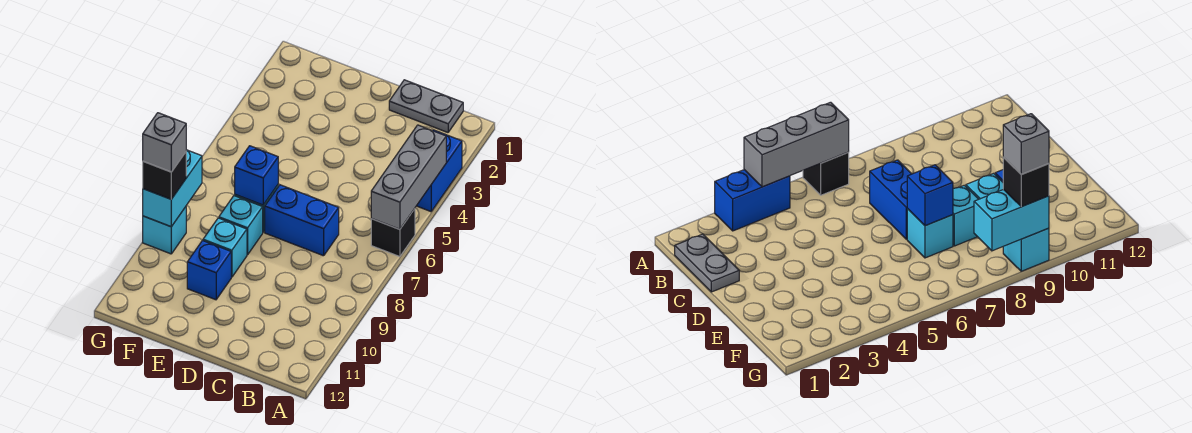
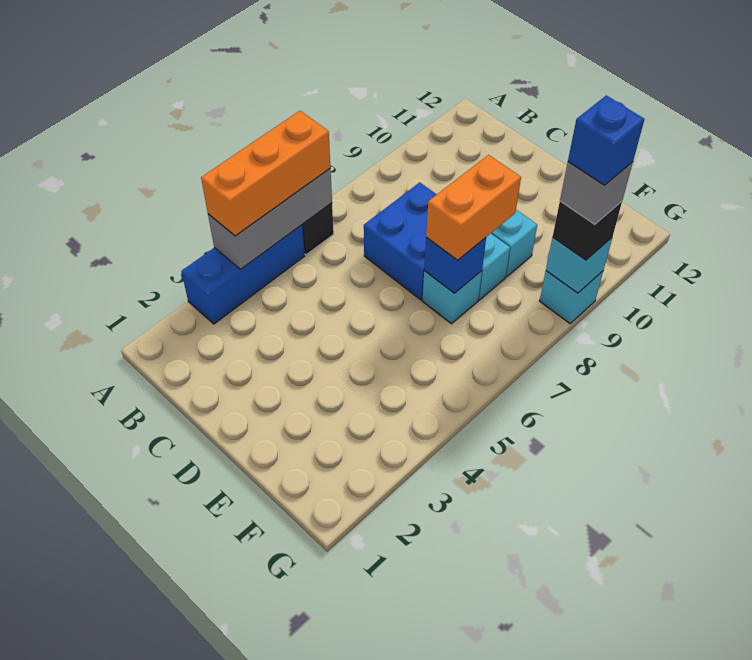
blue 1x2 brick [417,130,462,212] -> blue 1x3 brick [181,225,305,324]
none -> orange 1x3 brick [201,111,330,236]
grey 1x2 plate [389,80,463,132] -> none
blue 1x2 brick [265,185,339,256] -> blue 2x2 brick [364,183,437,300]
none -> orange 1x2 brick [426,155,521,260]
blue 1x1 brick [187,240,231,300] -> blue 1x1 brick moved to [568,95,644,185]
cyan 1x2 brick [143,150,202,227] -> cyan 1x1 brick [546,238,612,293]

